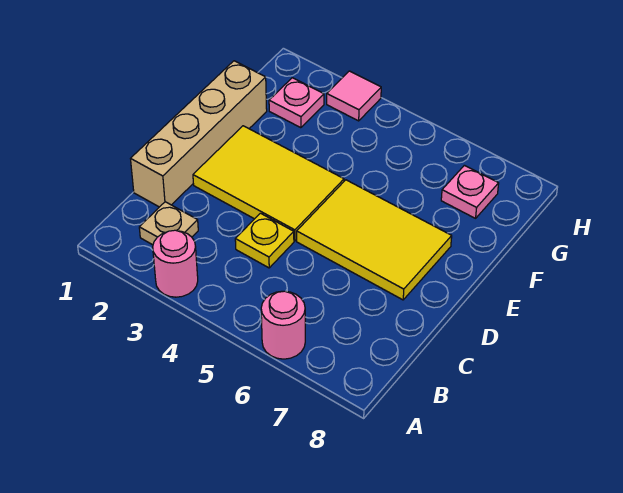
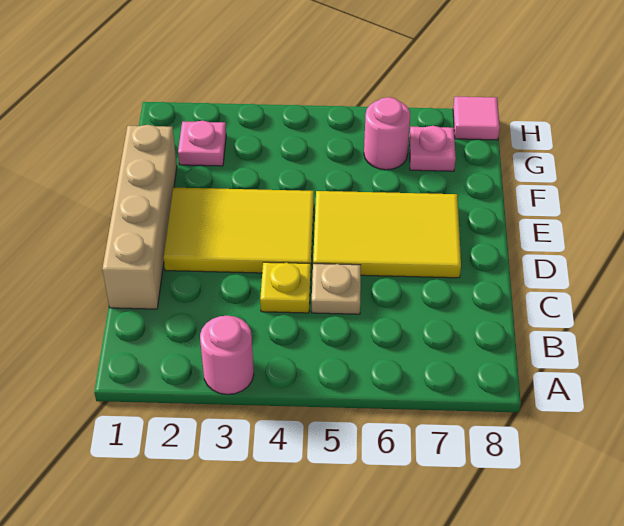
pink 1x1 round brick [261,291,305,359] -> pink 1x1 round brick moved to [364,97,410,170]
tan 1x1 plate [139,202,198,245] -> tan 1x1 plate moved to [312,264,361,314]
pink 1x1 tile [327,71,381,121] -> pink 1x1 tile moved to [453,97,500,140]

